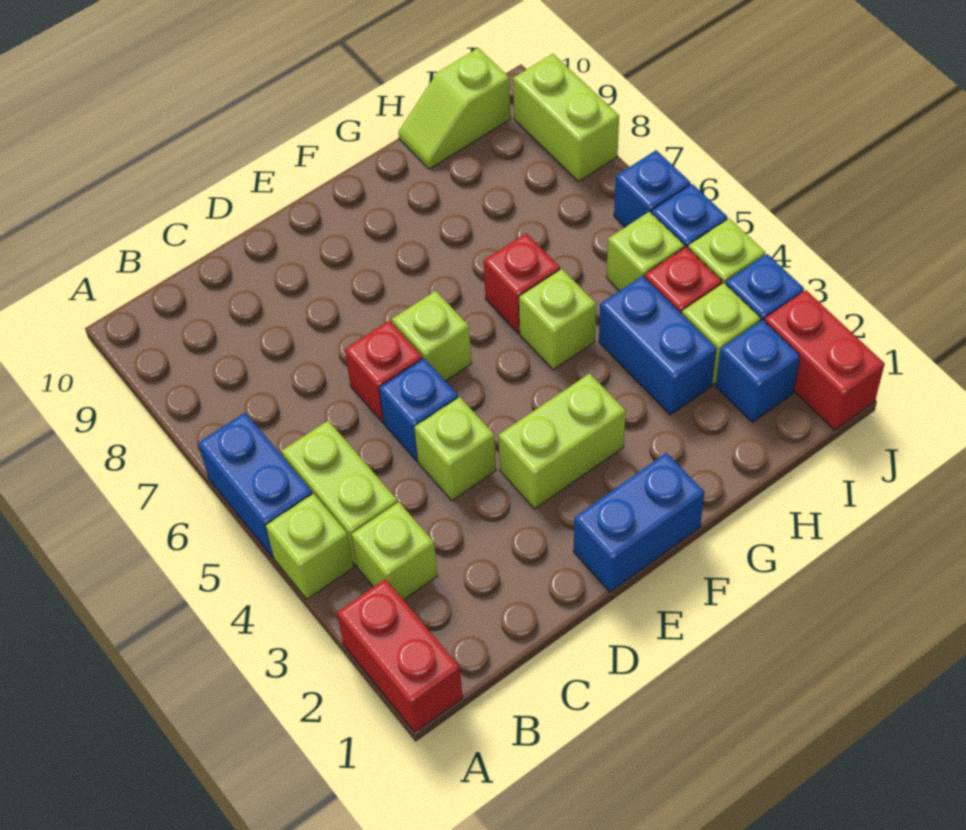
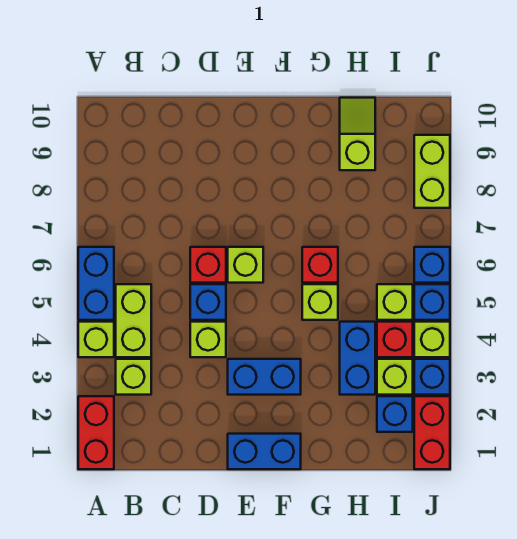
lime 1x2 brick [498,373,626,509] -> blue 1x2 brick [228,359,301,395]
lime 1x2 slope [399,48,511,169] -> lime 1x2 slope turned to [340,98,375,170]

